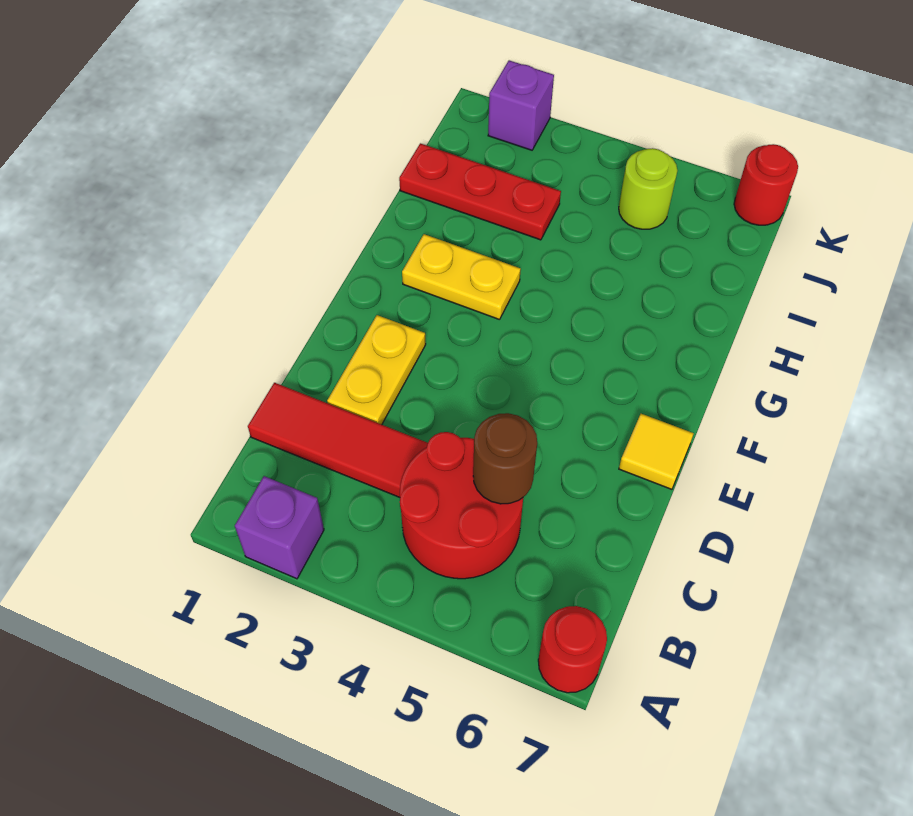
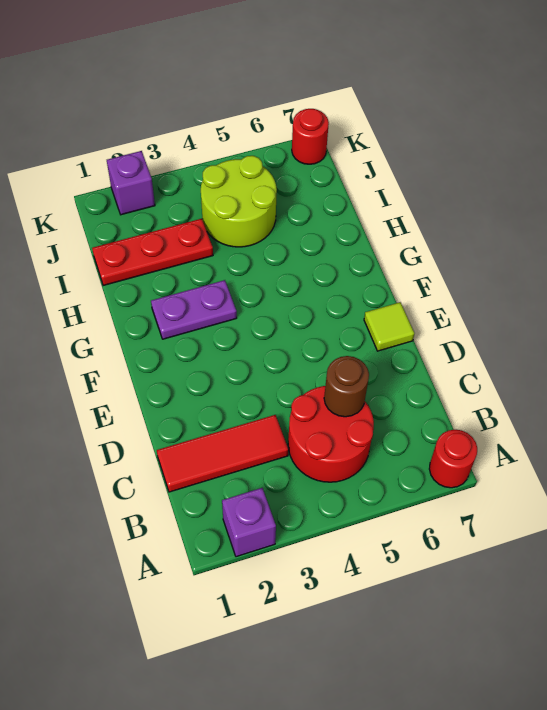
yellow 1x2 plate [327,315,426,425] -> none
yellow 1x1 tile [619,414,694,489] -> lime 1x1 tile [364,302,414,351]
yellow 1x2 plate [402,234,521,320] -> purple 1x2 plate [151,280,237,339]
lime 1x1 round brick [619,148,678,229] -> lime 2x2 round brick [201,156,277,247]

